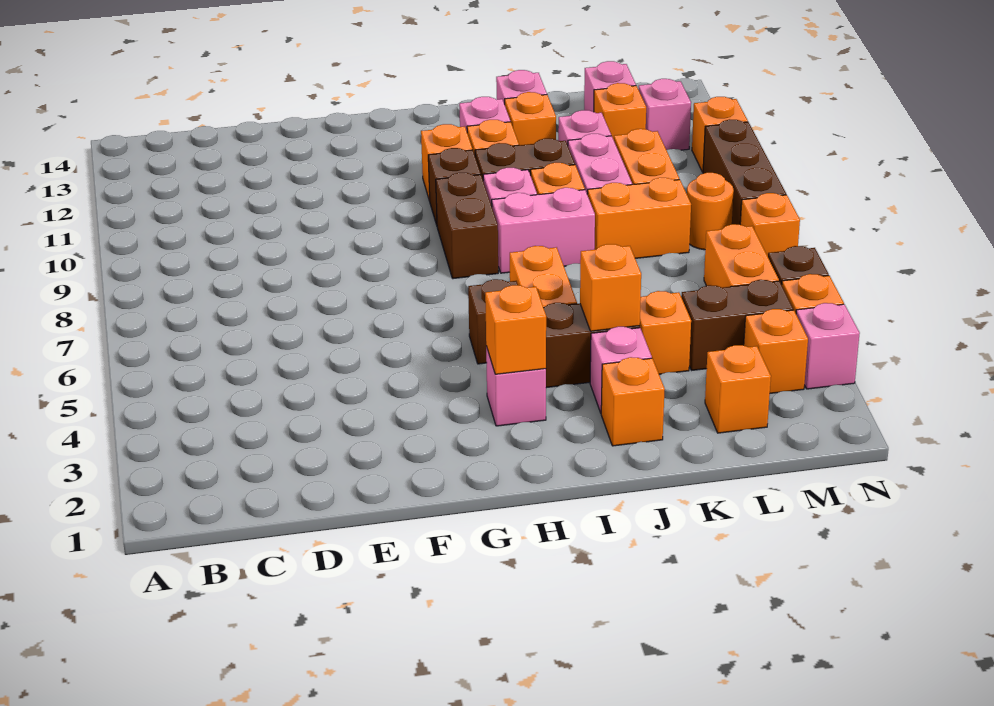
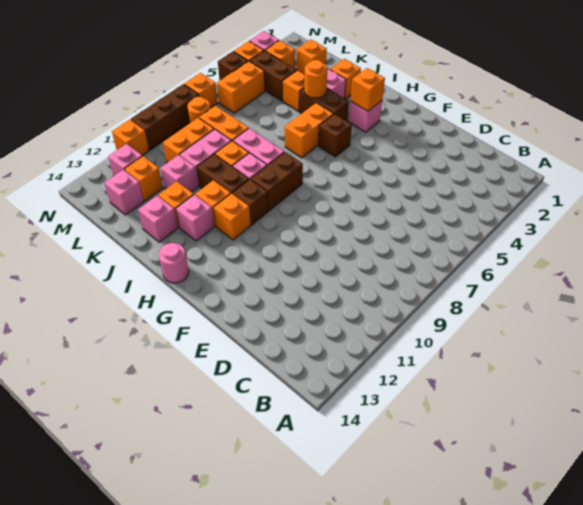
none -> pink 1x1 round brick [159,243,189,283]
orange 1x1 brick [580,244,641,331] -> orange 1x1 round brick [304,60,327,98]

